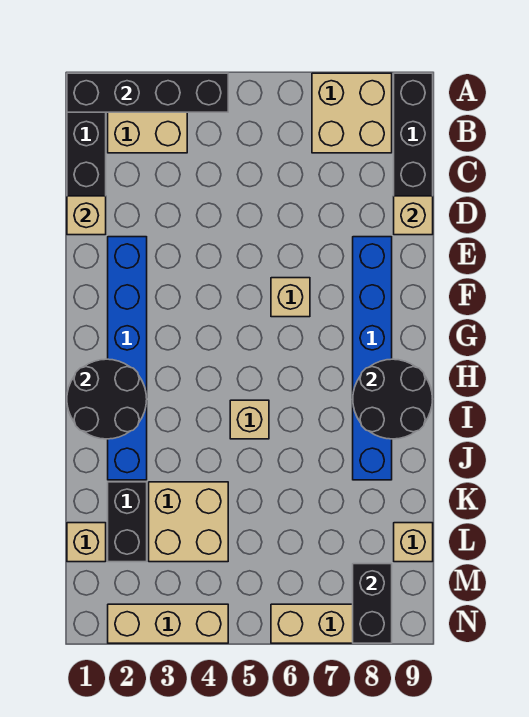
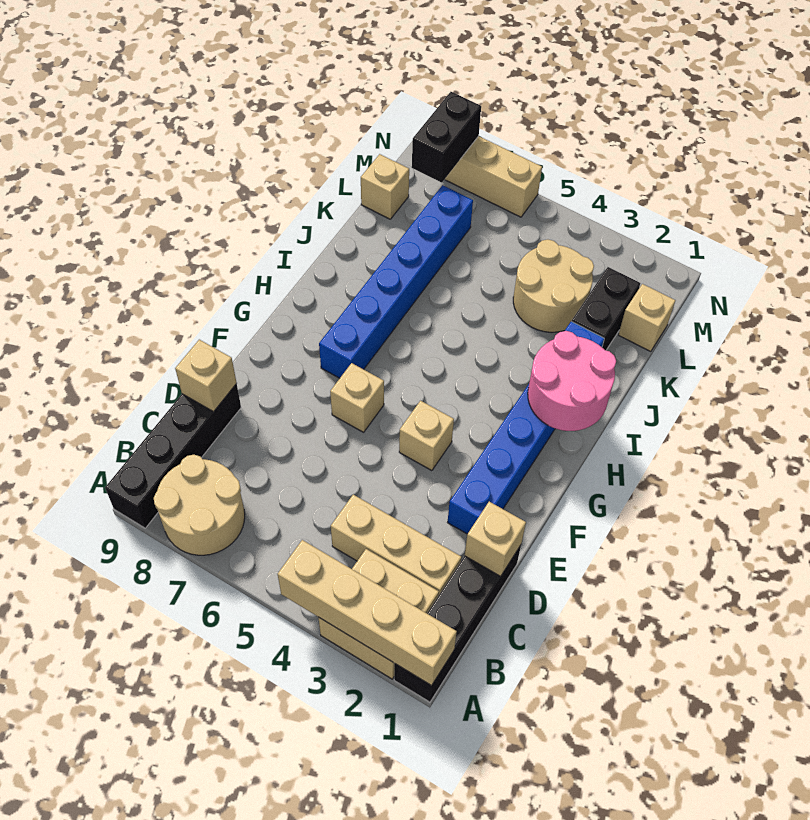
black 1x4 brick [67,73,228,112] -> tan 1x4 brick [278,540,457,686]
tan 2x2 brick [312,73,392,153] -> tan 2x2 round brick [154,455,245,555]
blue 1x6 brick [353,237,392,480] -> blue 1x6 brick moved to [319,185,473,378]
black 2x2 round brick [67,359,147,439] -> pink 2x2 round brick [528,331,616,431]
black 2x2 round brick [353,359,433,439] -> none
tan 1x1 brick [230,400,269,439] -> tan 1x1 brick moved to [399,401,454,471]
tan 2x2 brick [149,482,228,562] -> tan 2x2 round brick [513,240,594,332]
tan 1x3 brick [108,604,228,643] -> tan 1x3 brick moved to [331,495,462,594]

